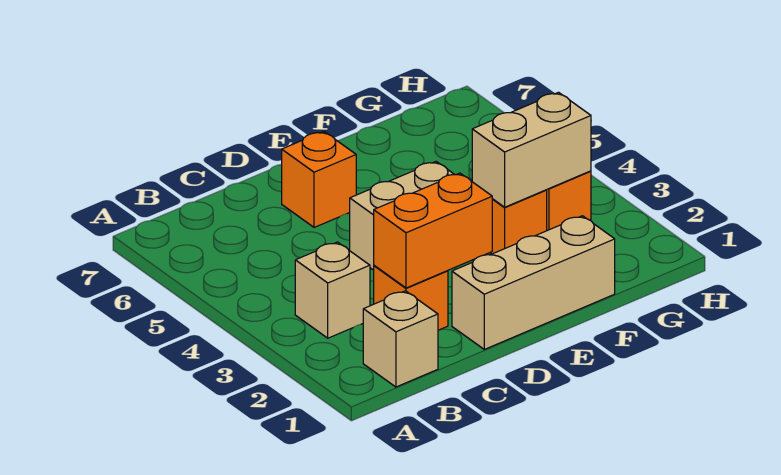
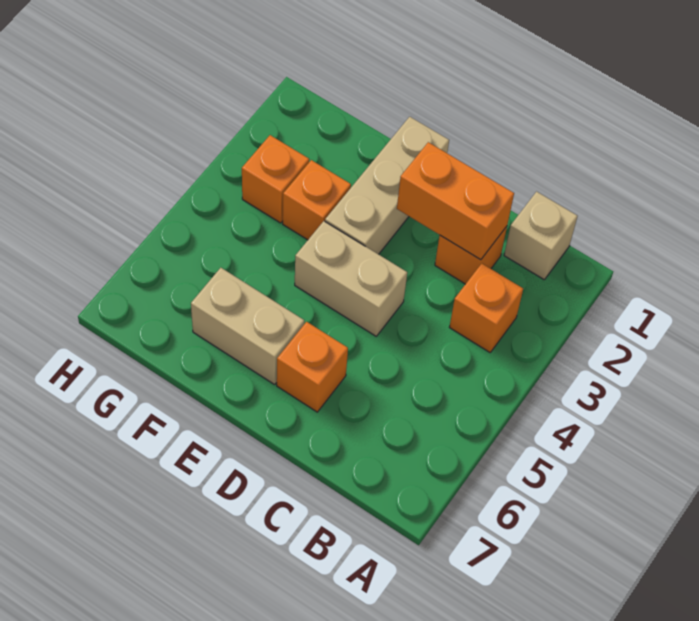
tan 1x1 brick [295,242,370,338] -> orange 1x1 brick [449,263,523,352]
tan 1x3 brick [452,216,615,349] -> tan 1x3 brick turned to [325,117,449,254]
tan 1x2 brick [472,92,591,207] -> tan 1x2 brick moved to [191,268,304,385]

